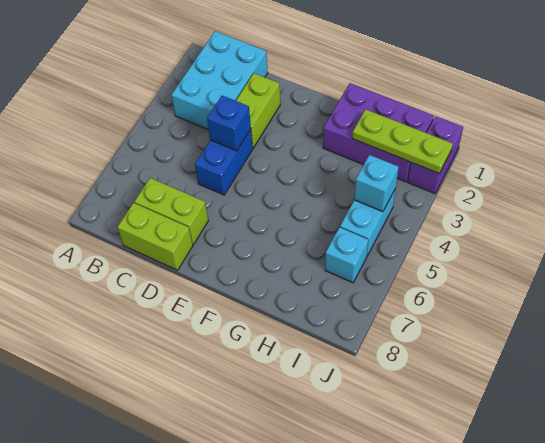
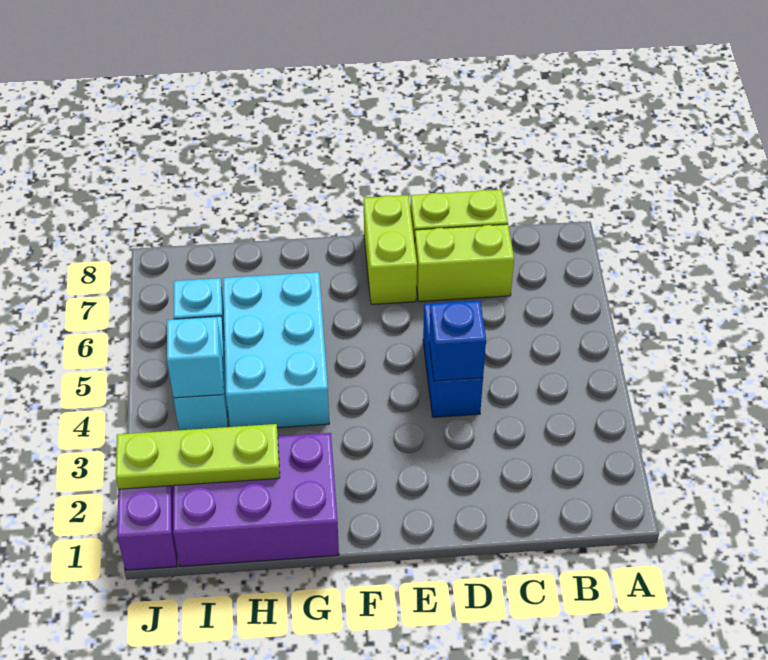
cyan 2x3 brick [171,31,268,130] -> cyan 2x3 brick moved to [223,272,329,428]
lime 1x2 brick [236,73,280,148] -> lime 1x2 brick moved to [364,195,417,304]

